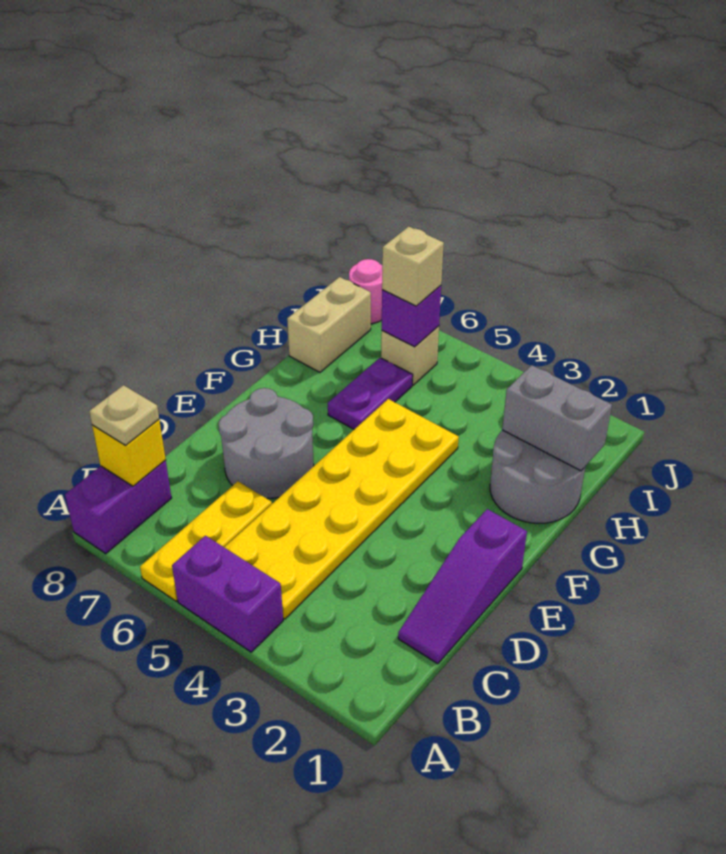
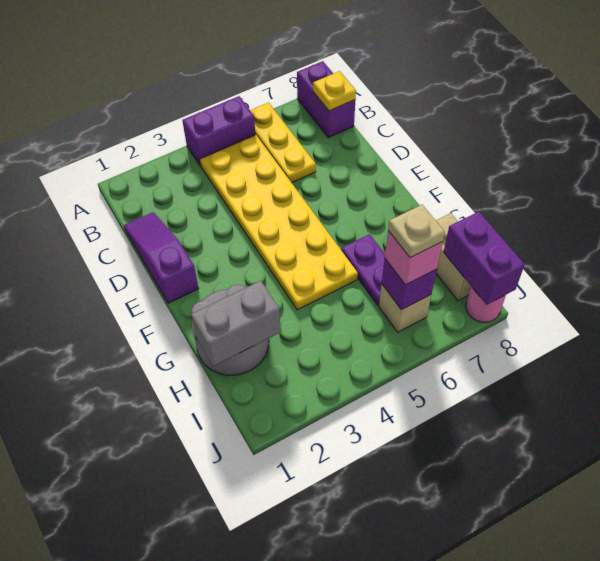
yellow 1x1 brick [92,420,166,486] -> yellow 1x1 plate [313,71,356,111]
tan 1x1 plate [89,385,159,445] -> tan 1x1 plate moved to [388,205,445,258]
grey 2x2 round brick [219,388,314,499] -> none
tan 1x1 brick [382,226,444,306] -> pink 1x1 brick [385,231,443,285]
none -> purple 1x2 brick [444,212,525,305]

